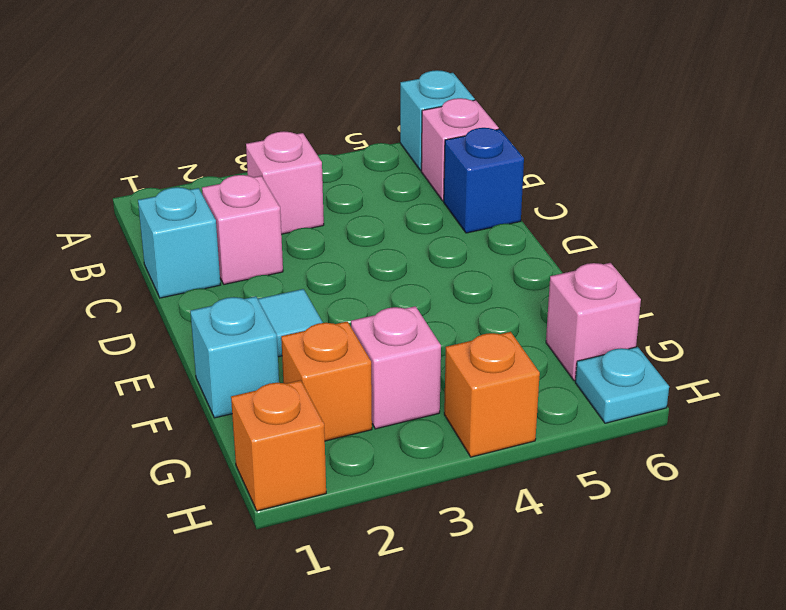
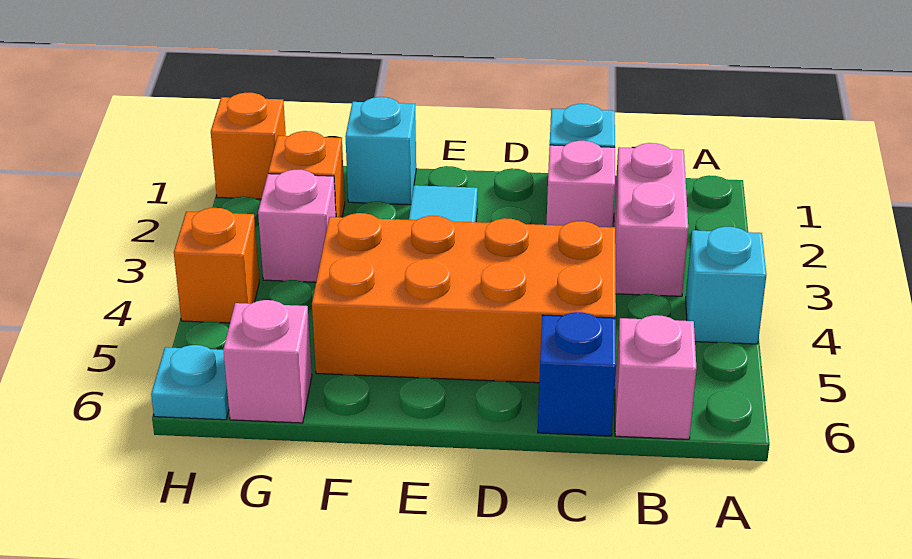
cyan 1x1 brick [400,70,475,171] -> cyan 1x1 brick moved to [686,227,766,344]
pink 1x1 brick [246,131,324,234] -> pink 1x2 brick [614,143,688,296]
none -> orange 2x4 brick [312,213,616,383]

